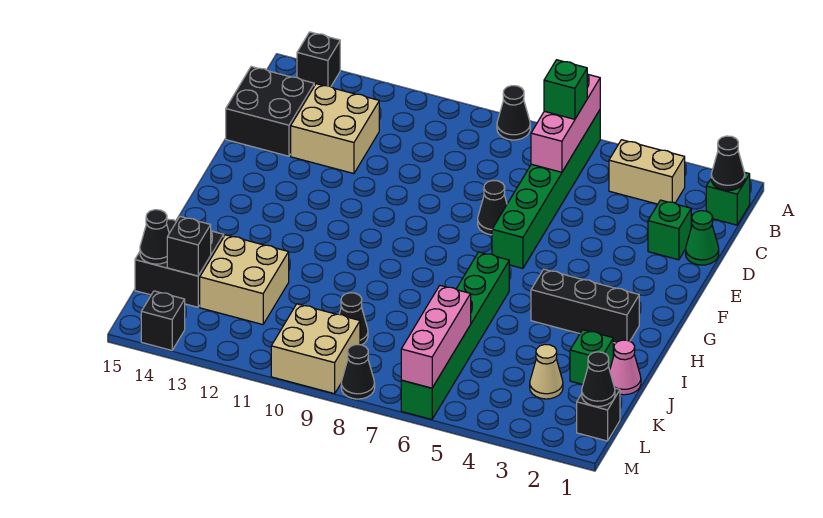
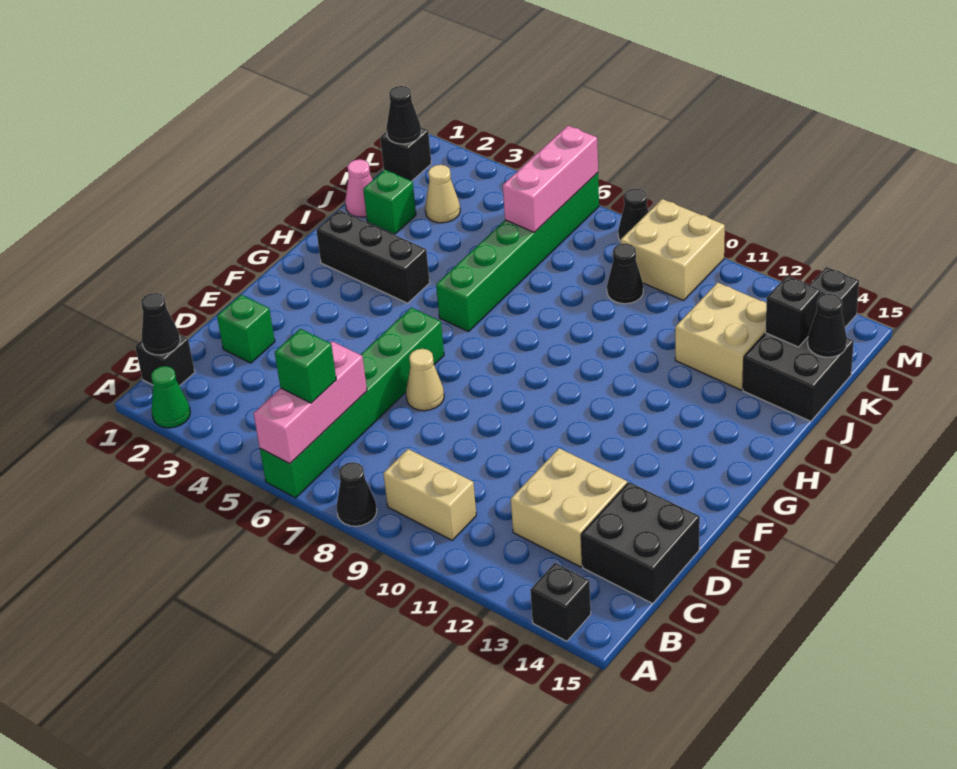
green 1x1 brick [706,172,750,225] -> black 1x1 brick [135,334,195,386]
tan 1x2 brick [609,140,685,204] -> tan 1x2 brick moved to [383,449,476,540]
green 1x1 cone [686,211,719,265] -> green 1x1 cone moved to [151,366,190,428]
black 1x1 cone [478,181,507,235] -> tan 1x1 cone [406,349,444,411]

